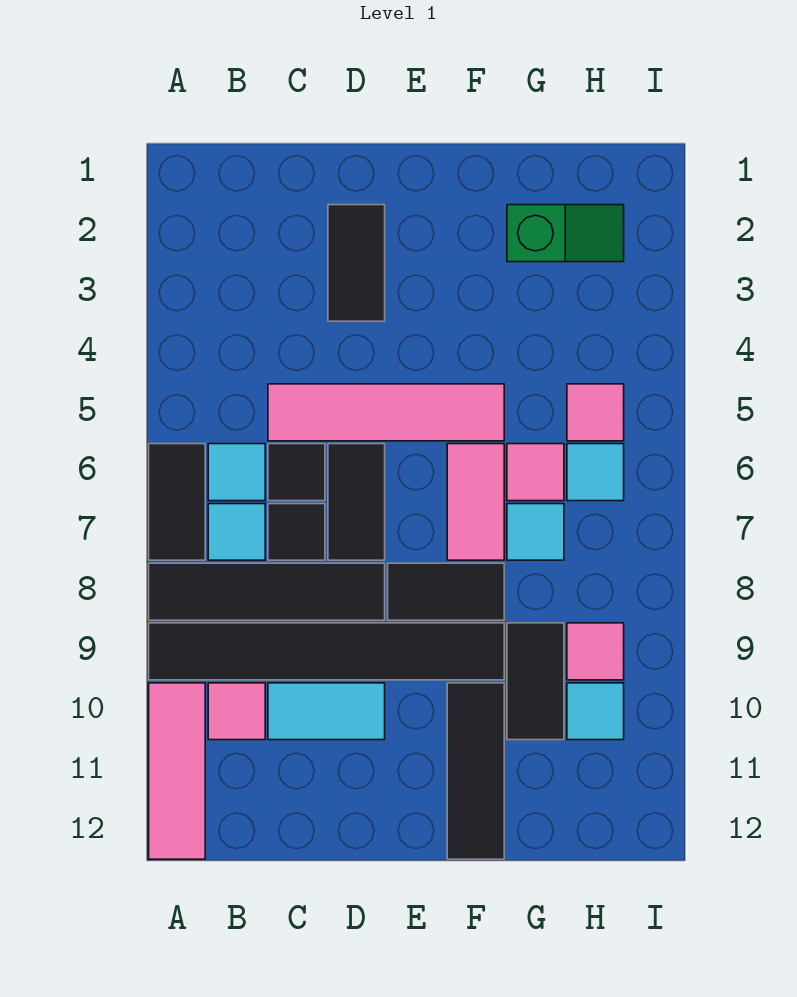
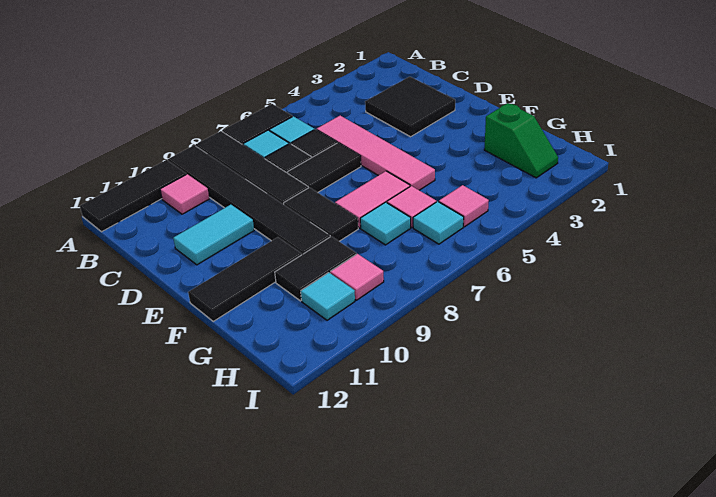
pink 1x3 tile [149,683,205,859] -> black 1x3 tile [80,160,186,232]
cyan 1x2 tile [268,683,385,740] -> cyan 1x2 tile turned to [173,205,254,265]
black 1x2 tile [328,205,385,321] -> black 2x2 tile [365,77,455,137]

